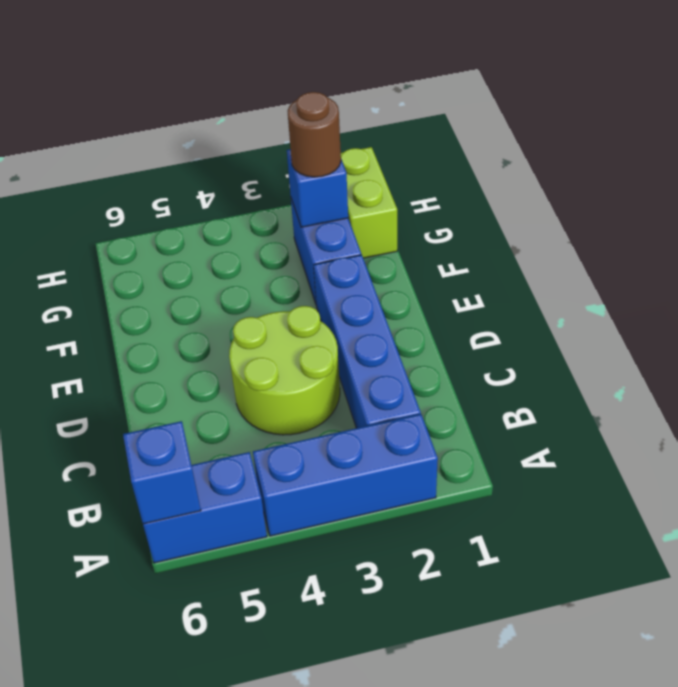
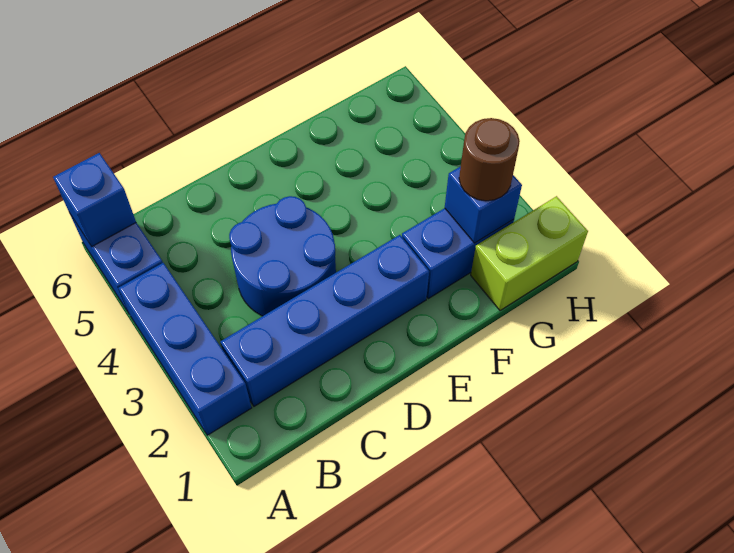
lime 2x2 round brick [229,306,340,435] -> blue 2x2 round brick [229,196,336,316]

